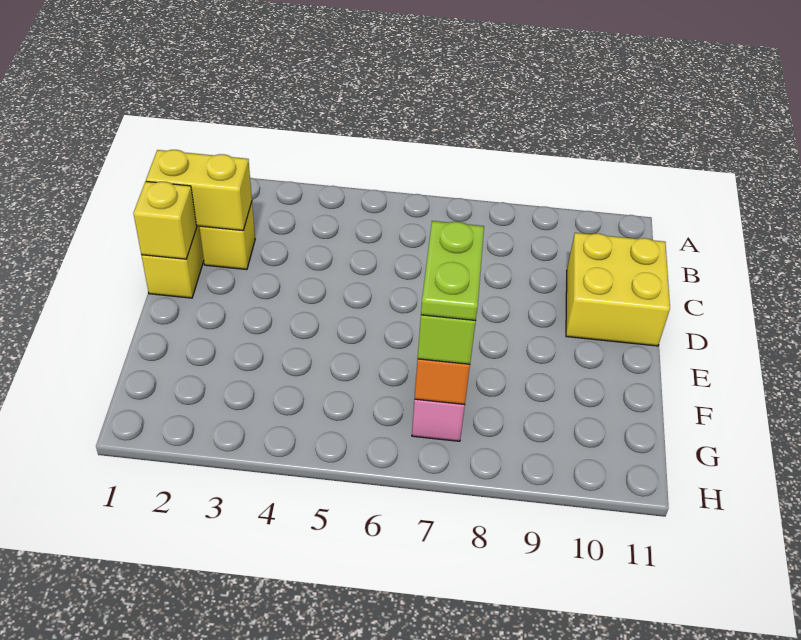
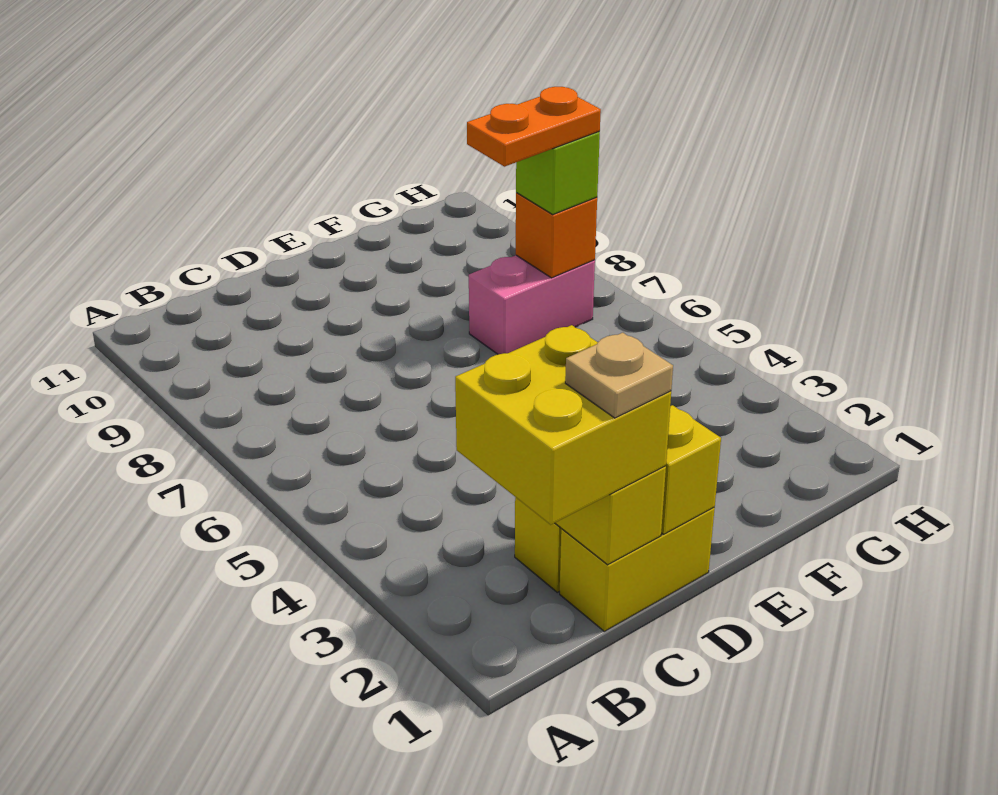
none -> tan 1x1 plate [565,333,673,418]
yellow 2x2 brick [566,233,670,346] -> yellow 2x2 brick moved to [455,325,671,525]
lime 1x2 plate [421,221,484,321] -> orange 1x2 plate [467,87,601,167]

